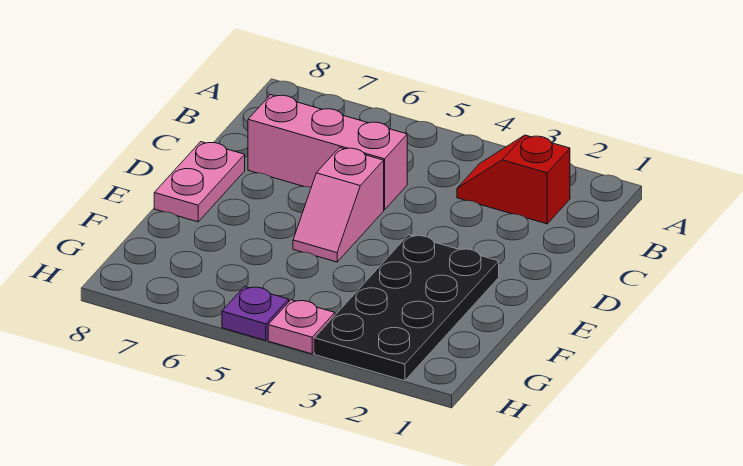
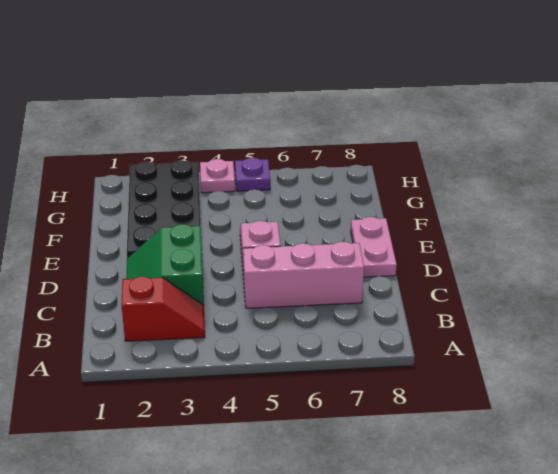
none -> green 2x2 slope [126,224,204,305]

